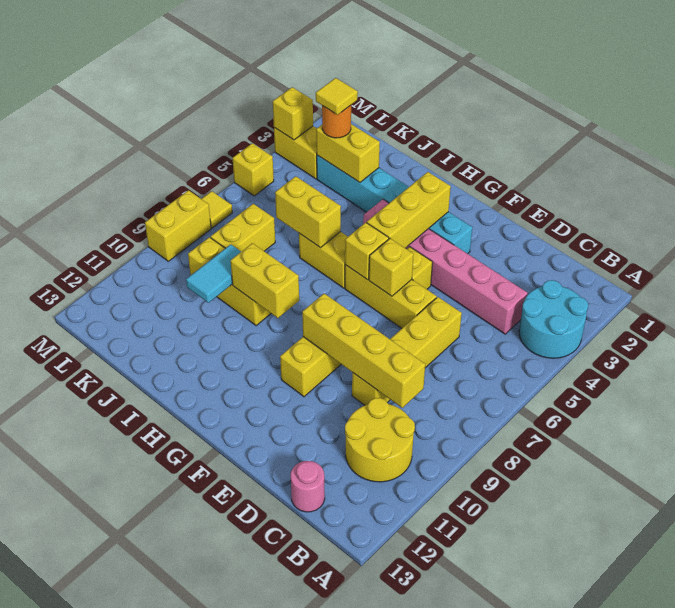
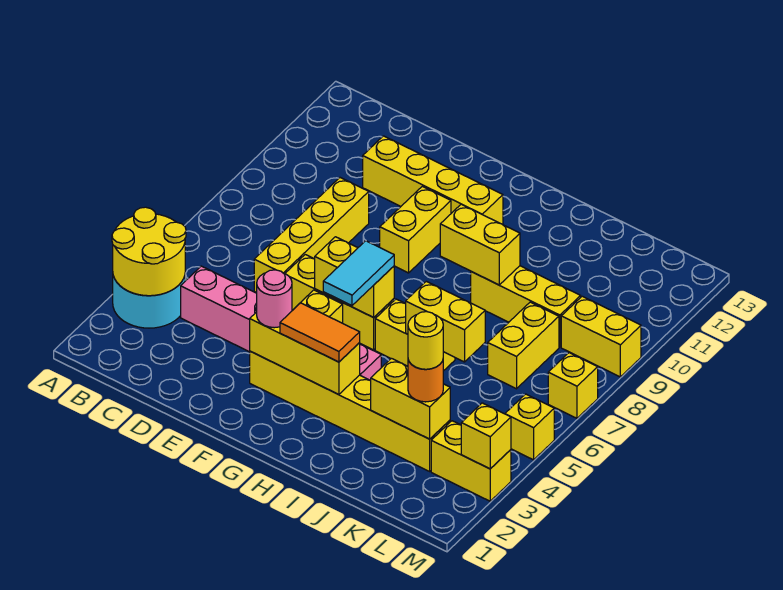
yellow 2x2 round brick [345,398,415,482] -> yellow 2x2 round brick moved to [112,207,186,296]
yellow 1x4 brick [302,294,425,408] -> yellow 1x4 brick moved to [363,136,503,225]
pink 1x1 round brick [291,461,325,512] -> pink 1x1 round brick moved to [257,270,292,328]
cyan 1x6 brick [317,155,472,254] -> yellow 1x6 brick [250,351,450,471]
yellow 1x3 brick [367,172,451,248] -> yellow 1x3 brick turned to [250,310,360,395]
none -> orange 1x2 tile [280,303,360,362]
cyan 1x2 tile [186,245,241,303] -> cyan 1x2 tile moved to [323,241,394,305]
yellow 1x1 tile [316,78,358,115] -> yellow 1x1 round brick [408,312,443,369]
yellow 1x1 tile [202,191,232,228] -> yellow 1x1 brick [548,353,598,418]
yellow 1x2 brick [145,190,211,261] -> yellow 1x2 brick turned to [561,296,641,377]

